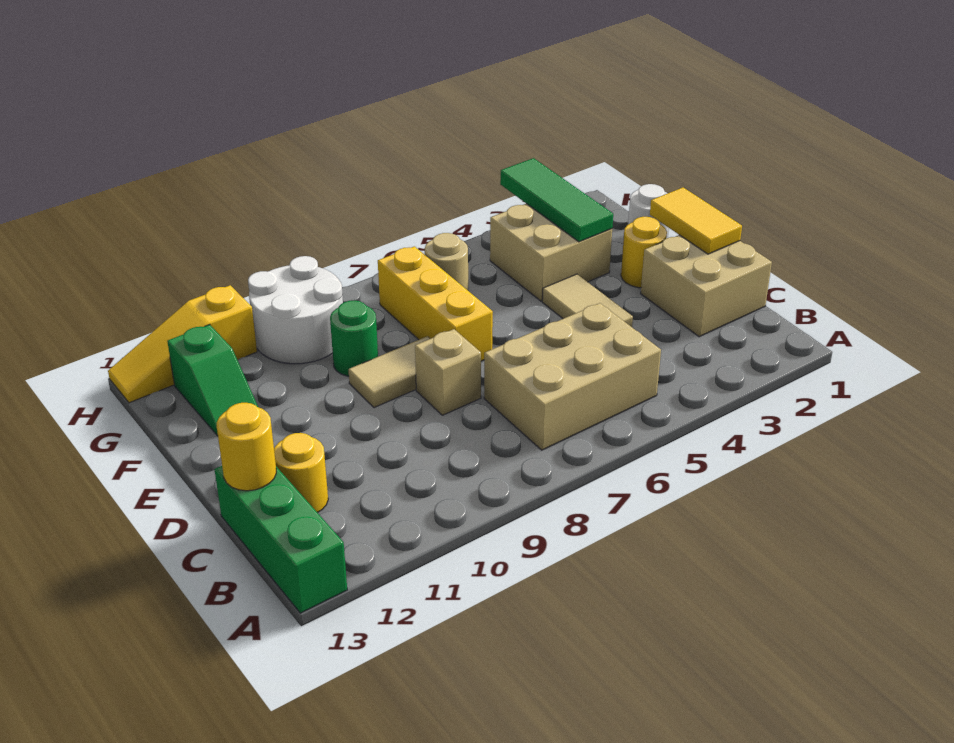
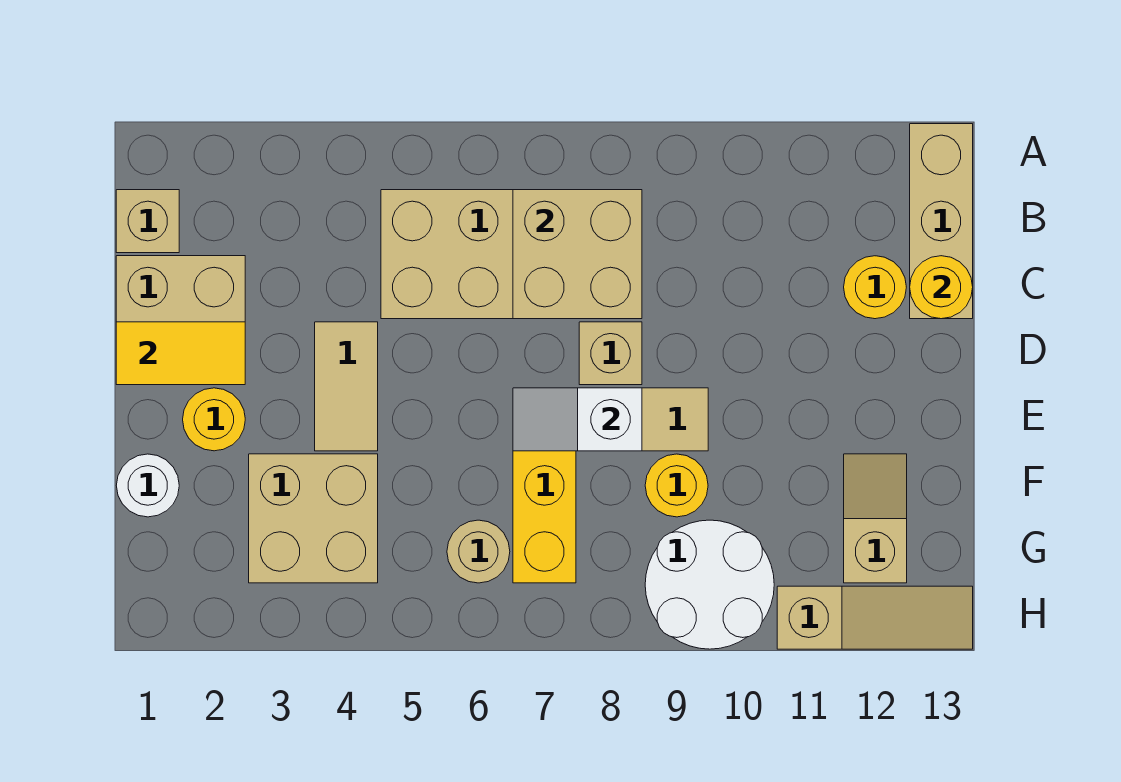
green 1x3 brick [215,466,347,613] -> tan 1x3 brick [910,124,973,319]
none -> tan 1x1 brick [116,190,179,253]
none -> tan 2x2 brick [513,190,642,319]
yellow 1x2 tile [650,188,742,254] -> yellow 1x2 tile turned to [116,322,245,385]
none -> white 1x2 slope [513,388,642,451]
green 1x3 tile [500,158,613,242] -> none
green 1x1 round brick [330,300,378,376] -> yellow 1x1 round brick [645,454,708,517]
green 1x2 slope [167,324,258,436] -> tan 1x2 slope [844,454,907,583]
yellow 1x3 slope [108,285,257,403] -> tan 1x3 slope [777,586,973,649]

